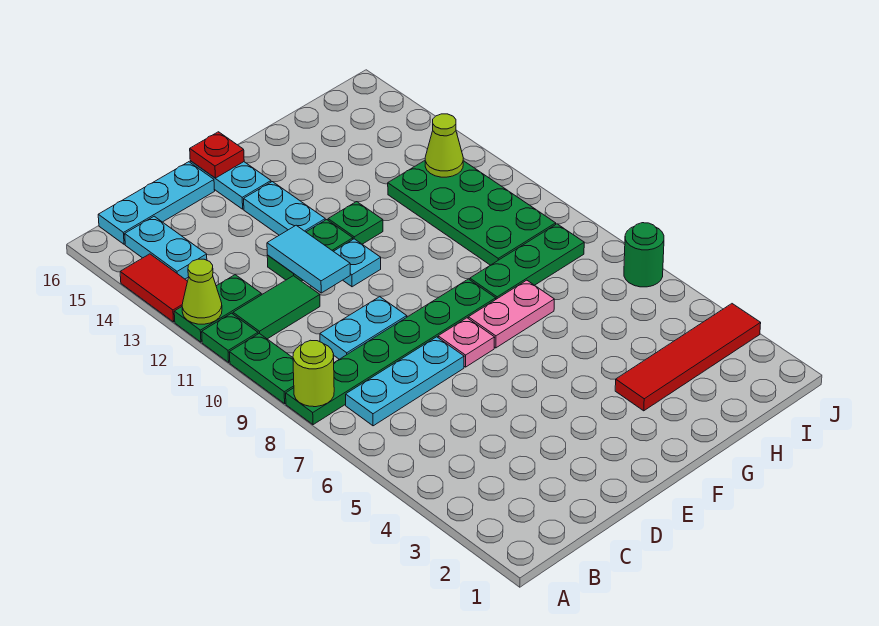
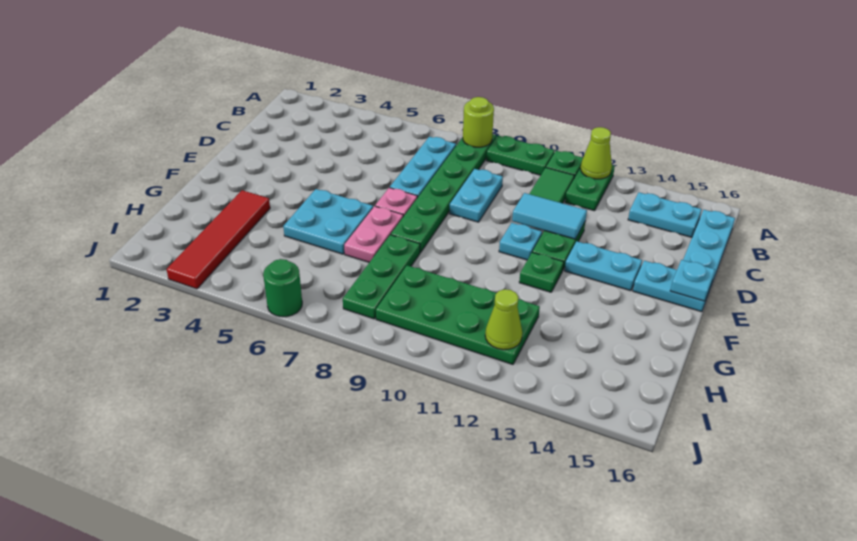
red 1x2 tile [120,254,188,322] -> none
red 1x1 plate [190,132,244,178] -> cyan 1x1 plate [670,260,715,301]
none -> cyan 2x2 plate [283,189,373,254]

